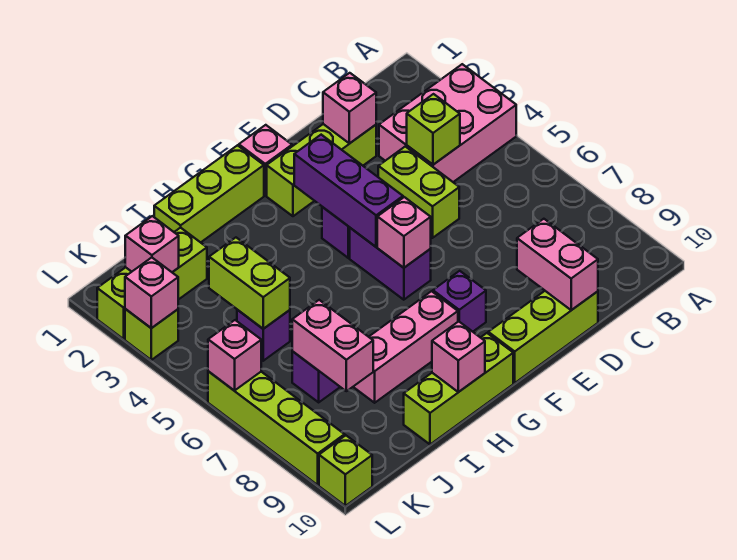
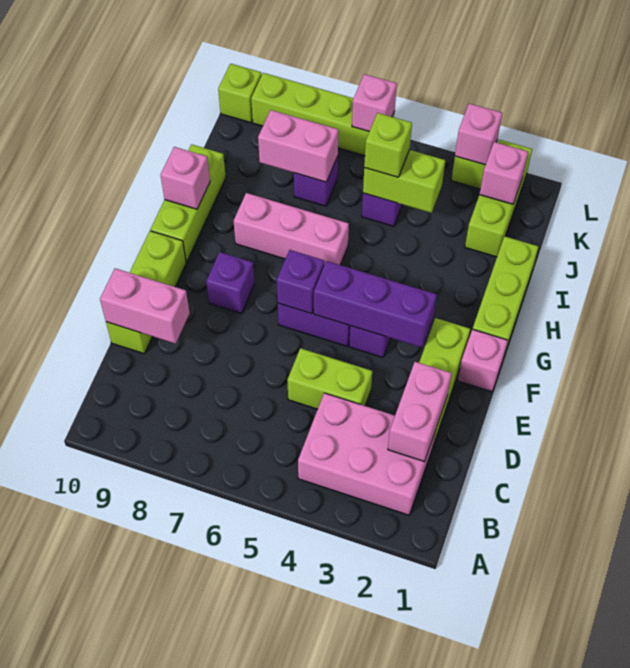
pink 2x3 brick [379,64,516,182] -> pink 2x3 brick turned to [298,393,436,515]
lime 1x1 brick [407,94,460,165] -> lime 1x1 brick moved to [364,113,412,177]
pink 1x1 brick [323,73,376,143] -> pink 1x2 brick [388,362,452,462]
pink 1x1 brick [377,197,431,268] -> purple 1x1 brick [277,250,324,314]
pink 1x3 brick [353,291,458,403] -> pink 1x3 brick turned to [234,193,349,265]

